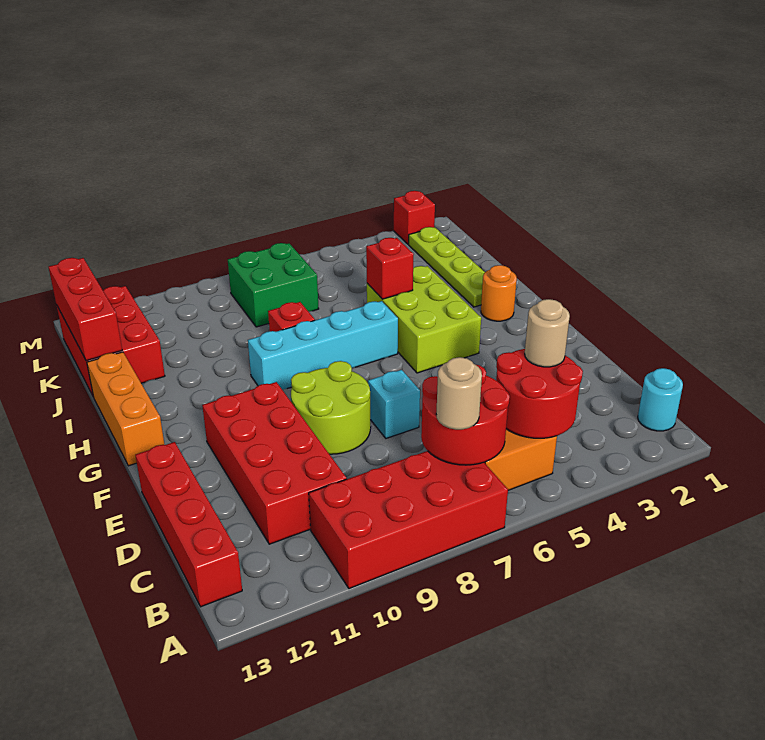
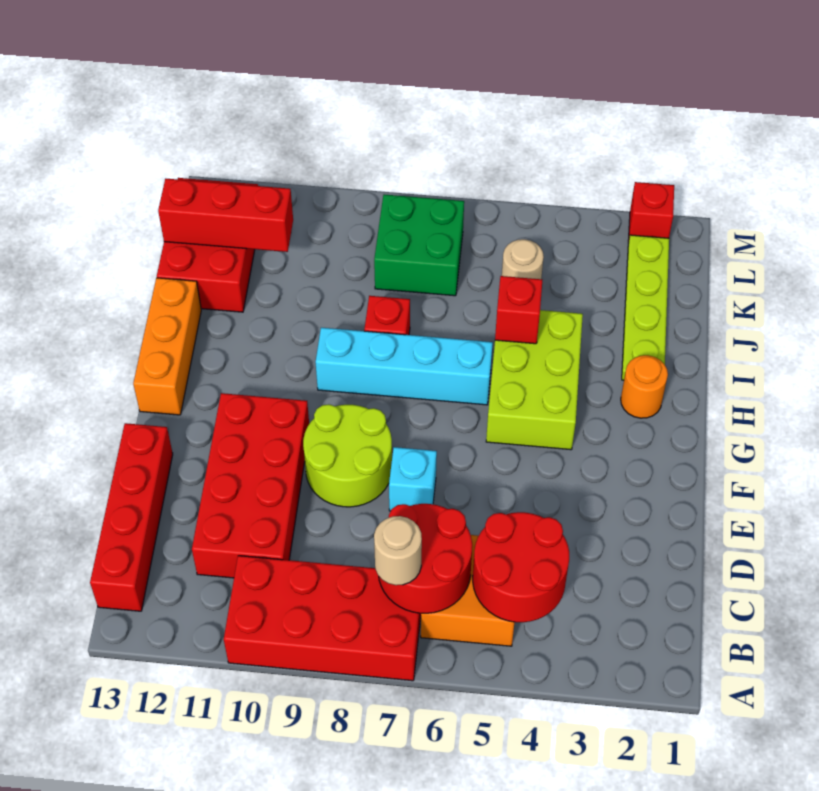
cyan 1x1 round brick [638,368,683,431] -> none
tan 1x1 round brick [525,299,570,367] -> tan 1x1 round brick moved to [502,239,544,279]
red 1x3 brick [49,258,122,361] -> red 1x3 brick turned to [158,179,293,252]

